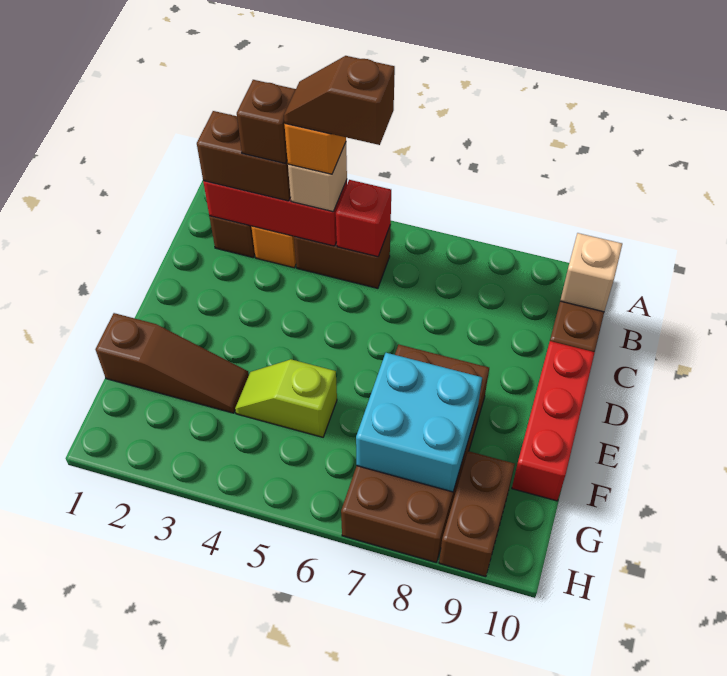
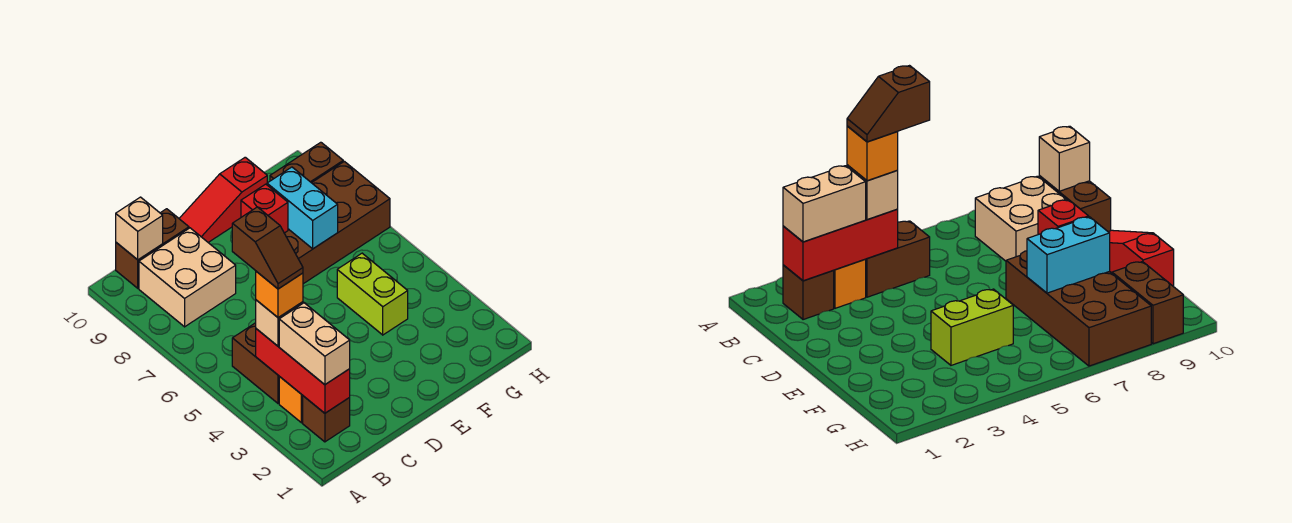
brown 1x2 brick [197,111,291,201] -> tan 1x2 brick [279,303,350,385]
brown 1x1 brick [237,80,296,163] -> none
red 1x1 brick [336,180,391,257] -> red 1x1 brick moved to [241,184,288,233]
none -> tan 2x2 brick [139,228,236,327]
red 1x3 brick [512,341,595,501] -> red 1x3 slope [179,157,267,242]
brown 1x3 slope [96,313,249,413] -> none
lime 1x2 slope [235,359,337,437] -> lime 1x2 brick [337,253,408,335]
cyan 2x2 brick [356,353,482,492] -> cyan 1x2 brick [267,167,338,249]

